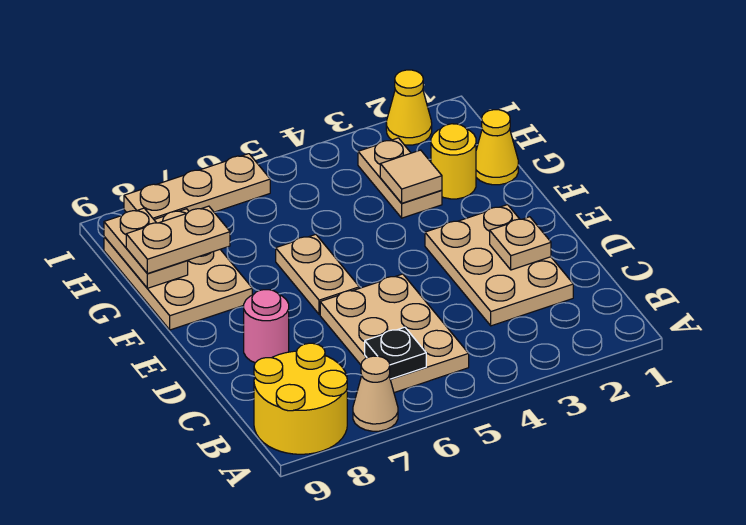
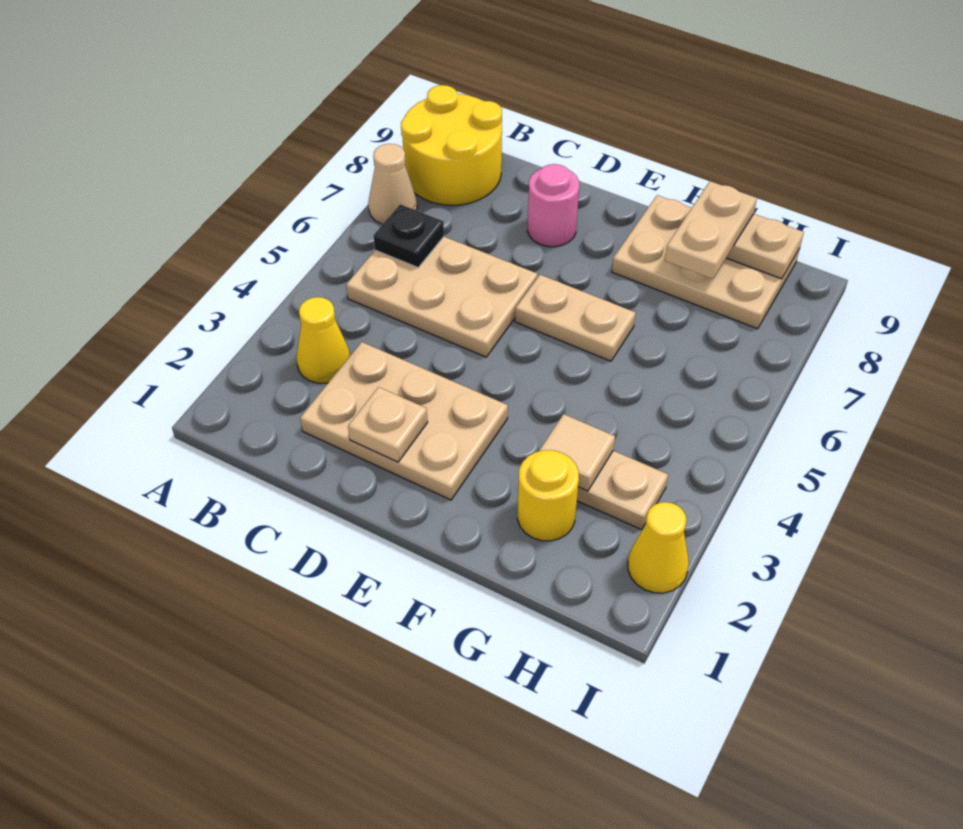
yellow 1x1 cone [476,110,518,185] -> yellow 1x1 cone moved to [296,297,350,383]
tan 1x3 plate [124,154,270,219] -> none

